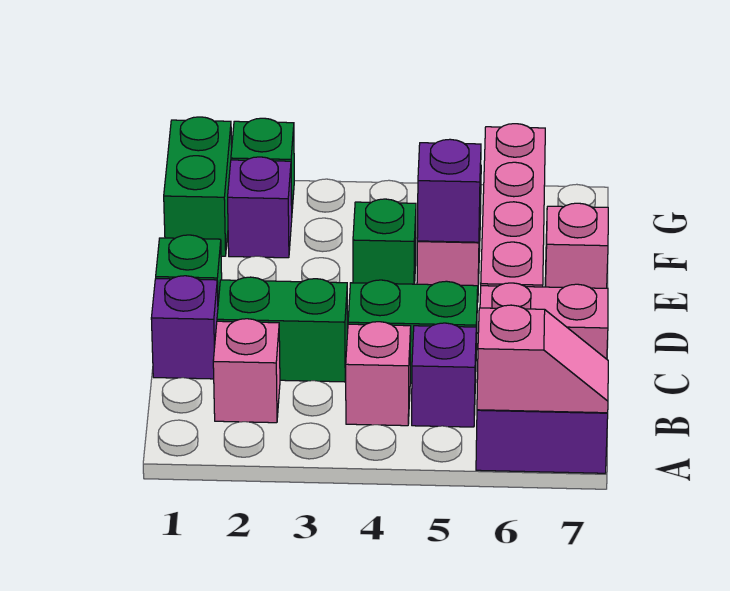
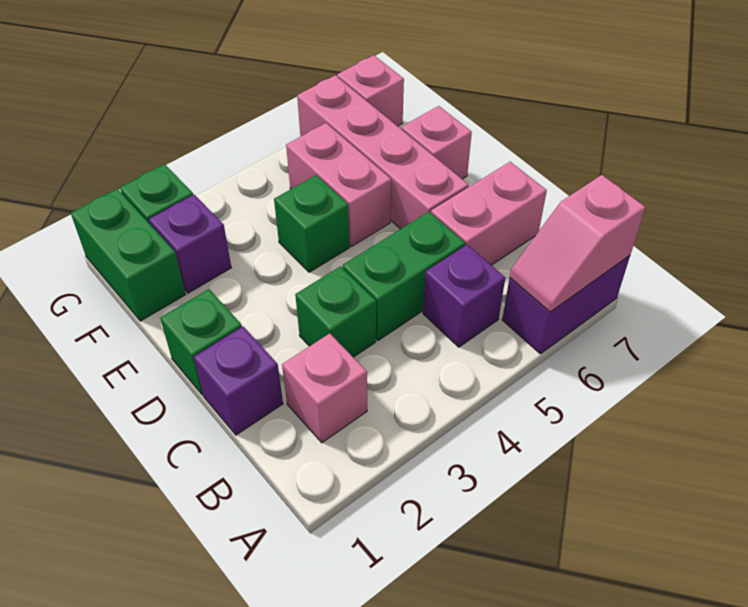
pink 1x2 slope [477,305,608,413] -> pink 1x2 slope turned to [510,175,645,312]
pink 1x1 brick [345,322,411,426] -> pink 1x1 brick moved to [337,55,404,126]
green 1x2 brick [217,277,347,382] -> green 1x1 brick [295,266,376,357]
purple 1x1 brick [417,139,481,242] -> none

